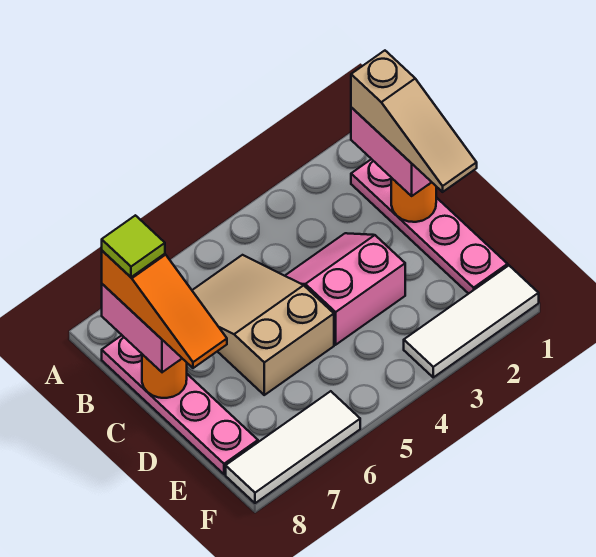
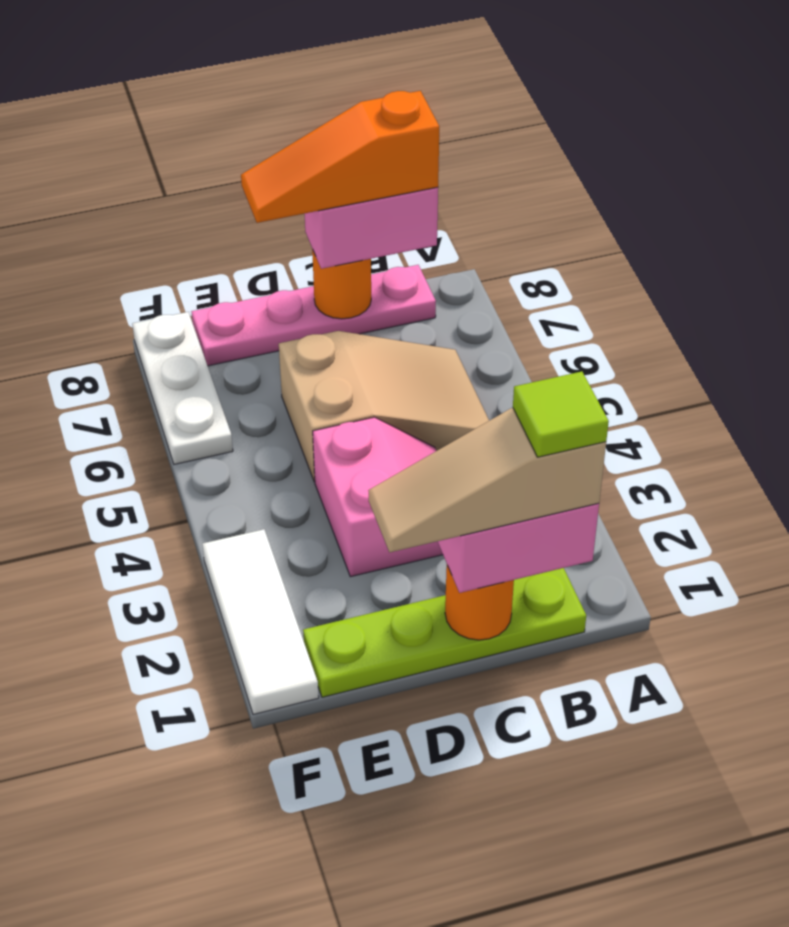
pink 1x4 plate [351,159,508,294] -> lime 1x4 plate [303,568,586,697]
lime 1x1 tile [102,215,165,277] -> lime 1x1 tile moved to [513,372,609,457]
white 1x3 tile [226,391,360,503] -> white 1x3 plate [132,312,233,464]

